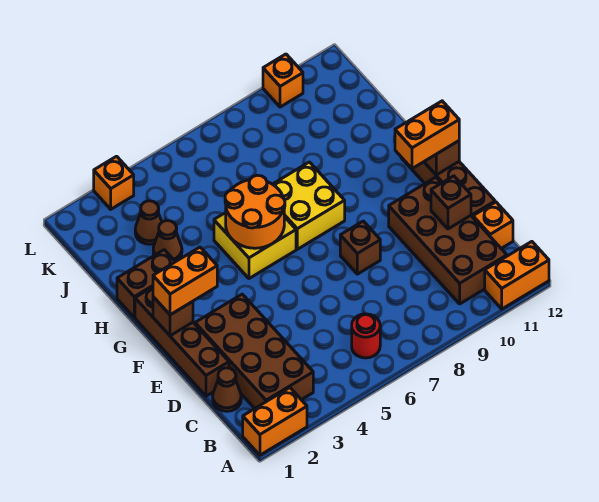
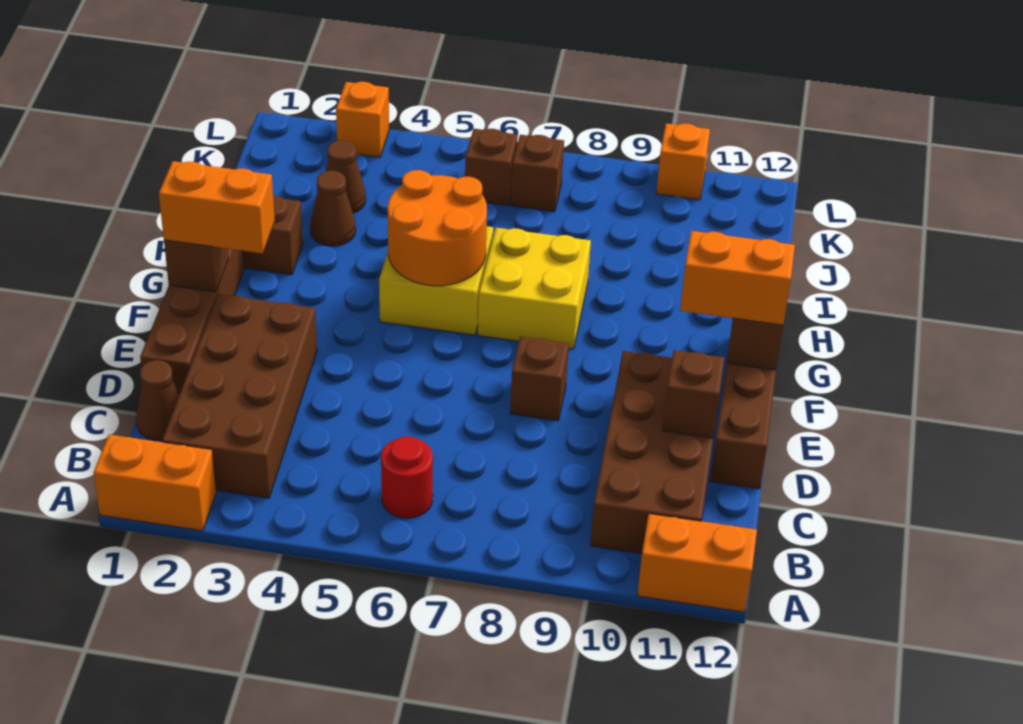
orange 1x1 brick [473,202,513,248] -> none
none -> brown 1x1 brick [465,129,518,205]
none -> brown 1x1 brick [511,135,564,212]

